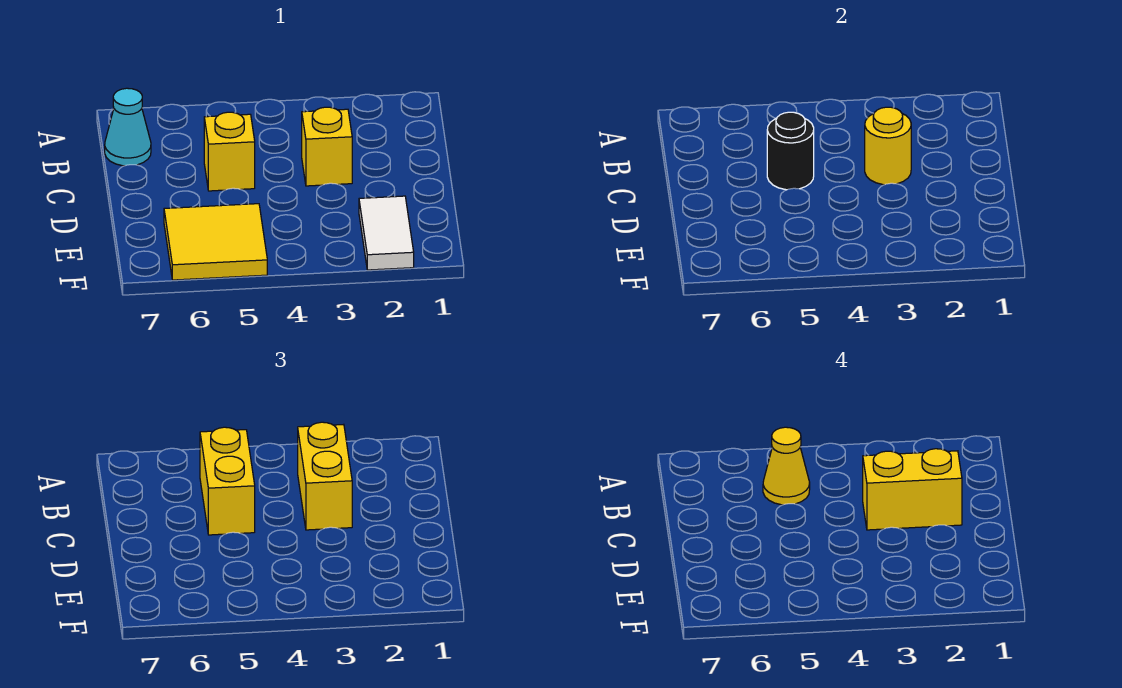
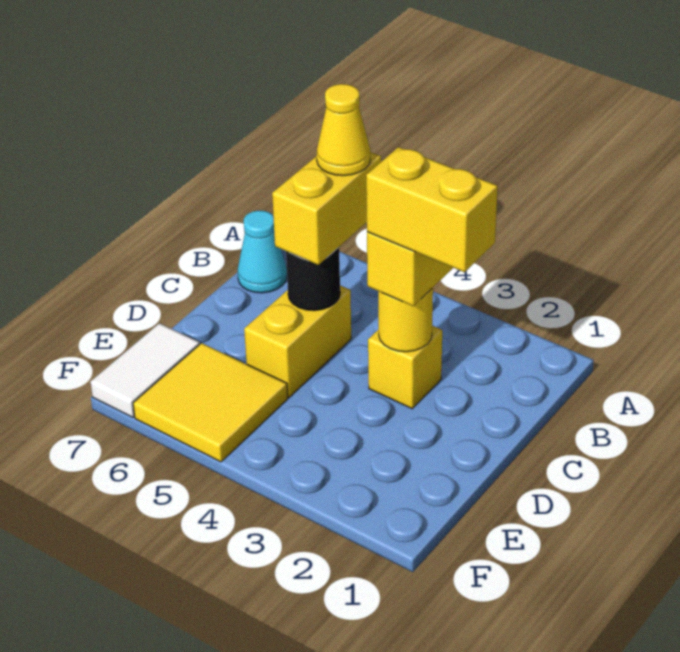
yellow 1x1 brick [204,112,255,191] -> yellow 1x2 brick [244,285,351,397]
white 1x2 tile [359,196,414,270] -> white 1x2 tile moved to [91,323,200,418]

